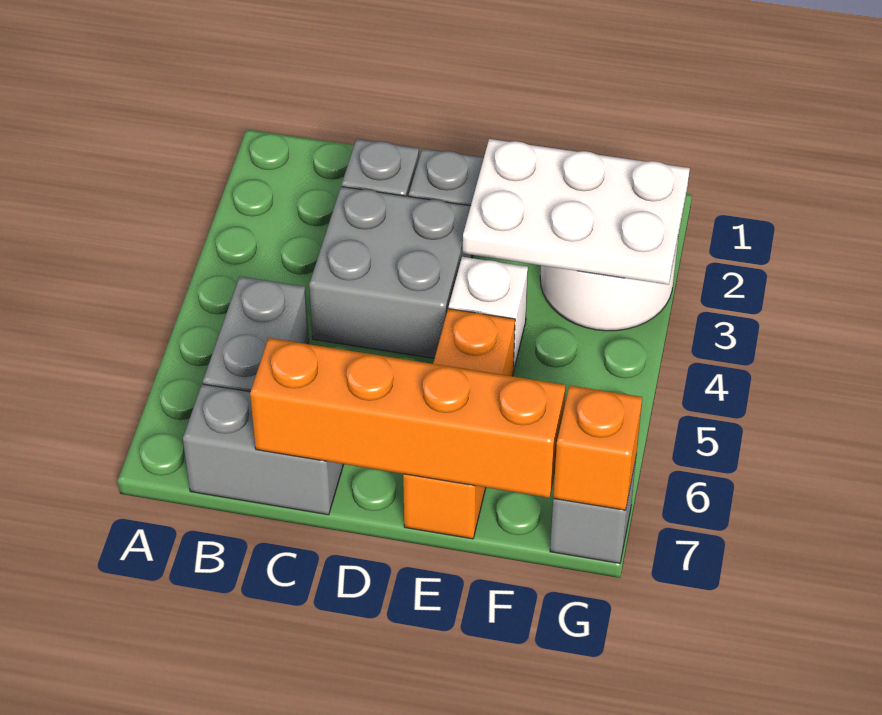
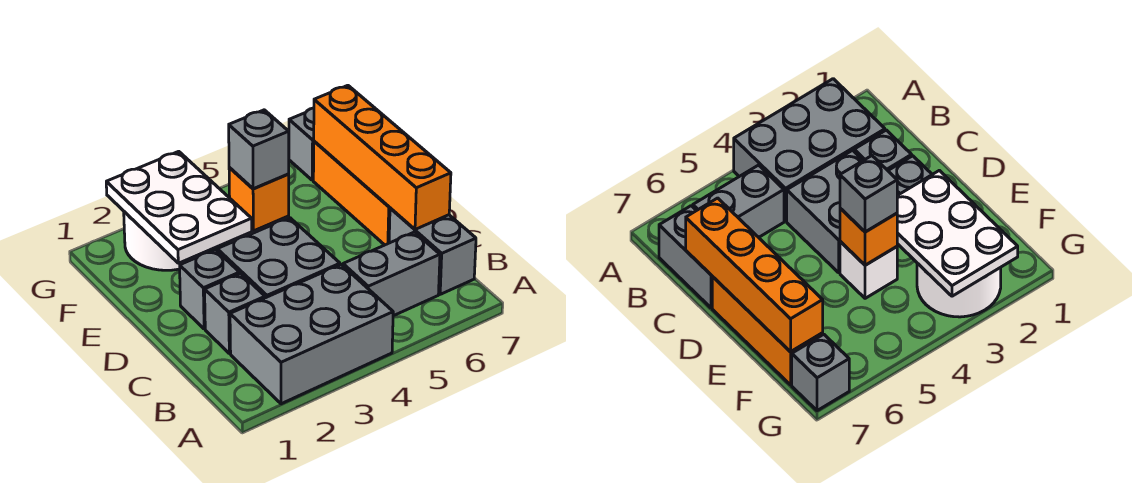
none -> grey 2x3 brick [230,265,393,404]
none -> grey 1x1 brick [229,110,289,189]
orange 1x3 brick [403,309,515,539] -> orange 1x3 brick turned to [313,141,390,245]
orange 1x1 brick [553,386,642,510] -> orange 1x1 brick moved to [229,168,289,231]

